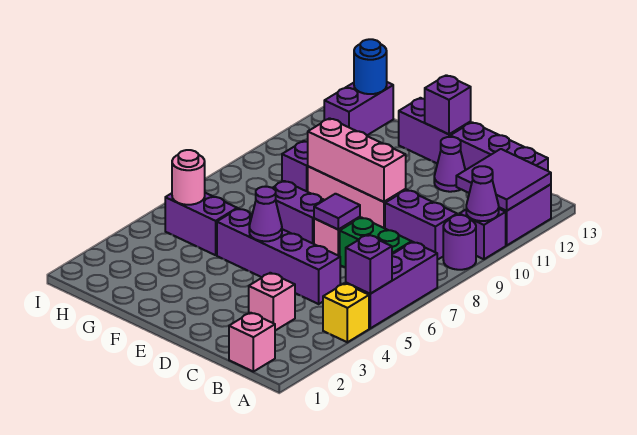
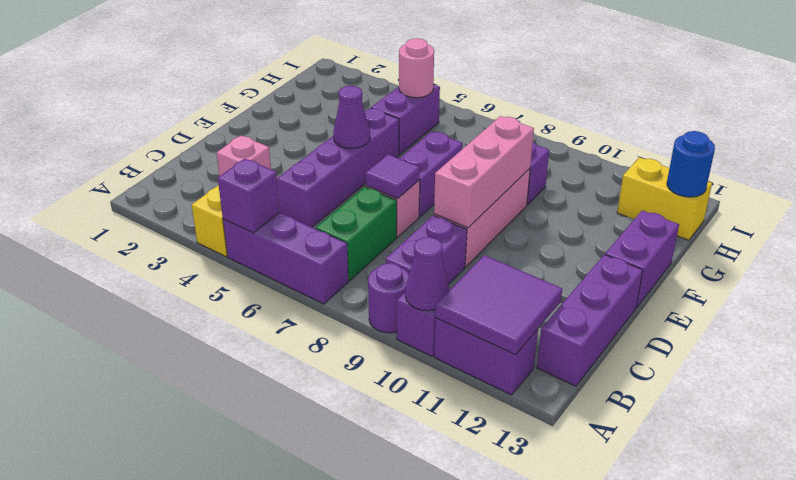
pink 1x1 brick [229,313,275,372] -> none
purple 1x1 cone [434,137,465,192] -> none
purple 1x1 brick [425,75,471,134] -> none
purple 1x2 brick [324,82,393,135] -> yellow 1x2 brick [617,157,712,240]

